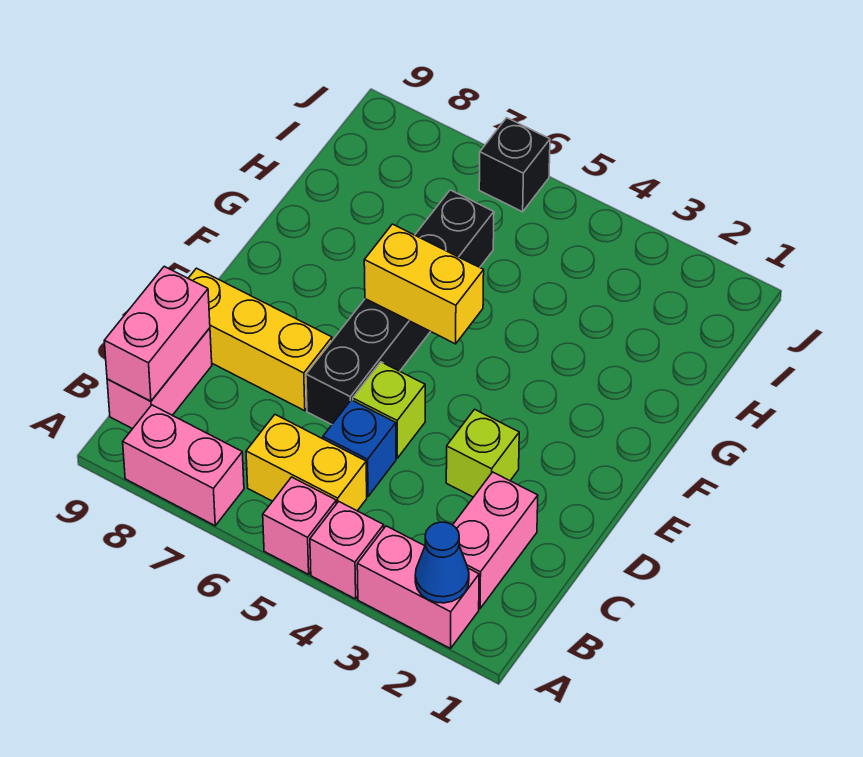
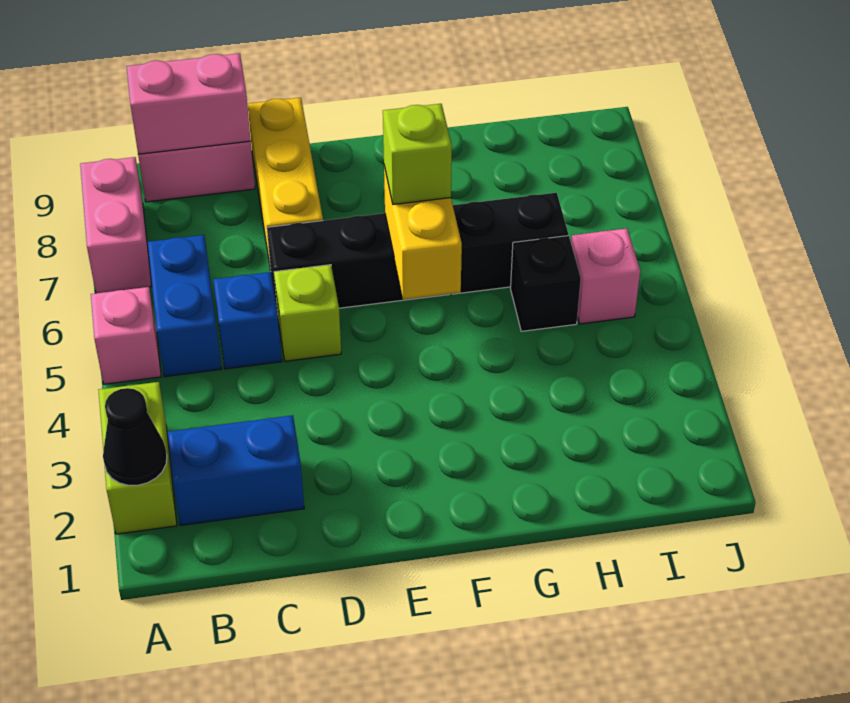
pink 1x2 brick [357,526,479,648] -> lime 1x2 brick [99,382,177,534]
blue 1x1 cone [415,522,469,603] -> black 1x1 cone [103,388,167,485]
pink 1x1 brick [310,502,384,599] -> pink 1x1 brick moved to [571,229,640,324]
pink 1x2 brick [453,472,538,609] -> blue 1x2 brick [168,415,304,525]
yellow 1x2 brick [246,415,367,511] -> blue 1x2 brick [147,235,222,377]
lime 1x1 brick [446,409,519,497] -> lime 1x1 brick moved to [383,104,452,204]
black 1x1 brick [479,118,550,212] -> black 1x1 brick moved to [511,236,581,331]

